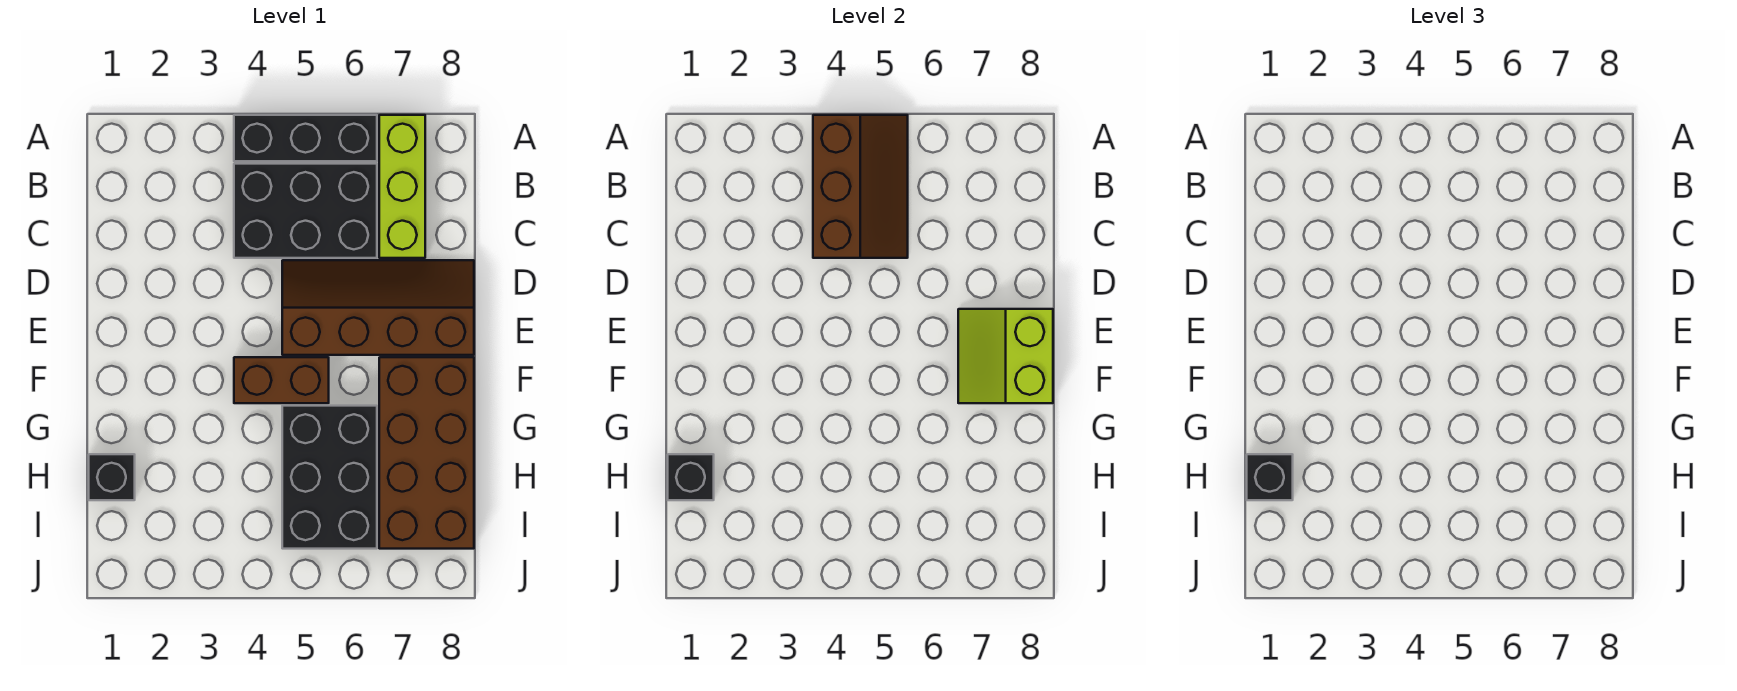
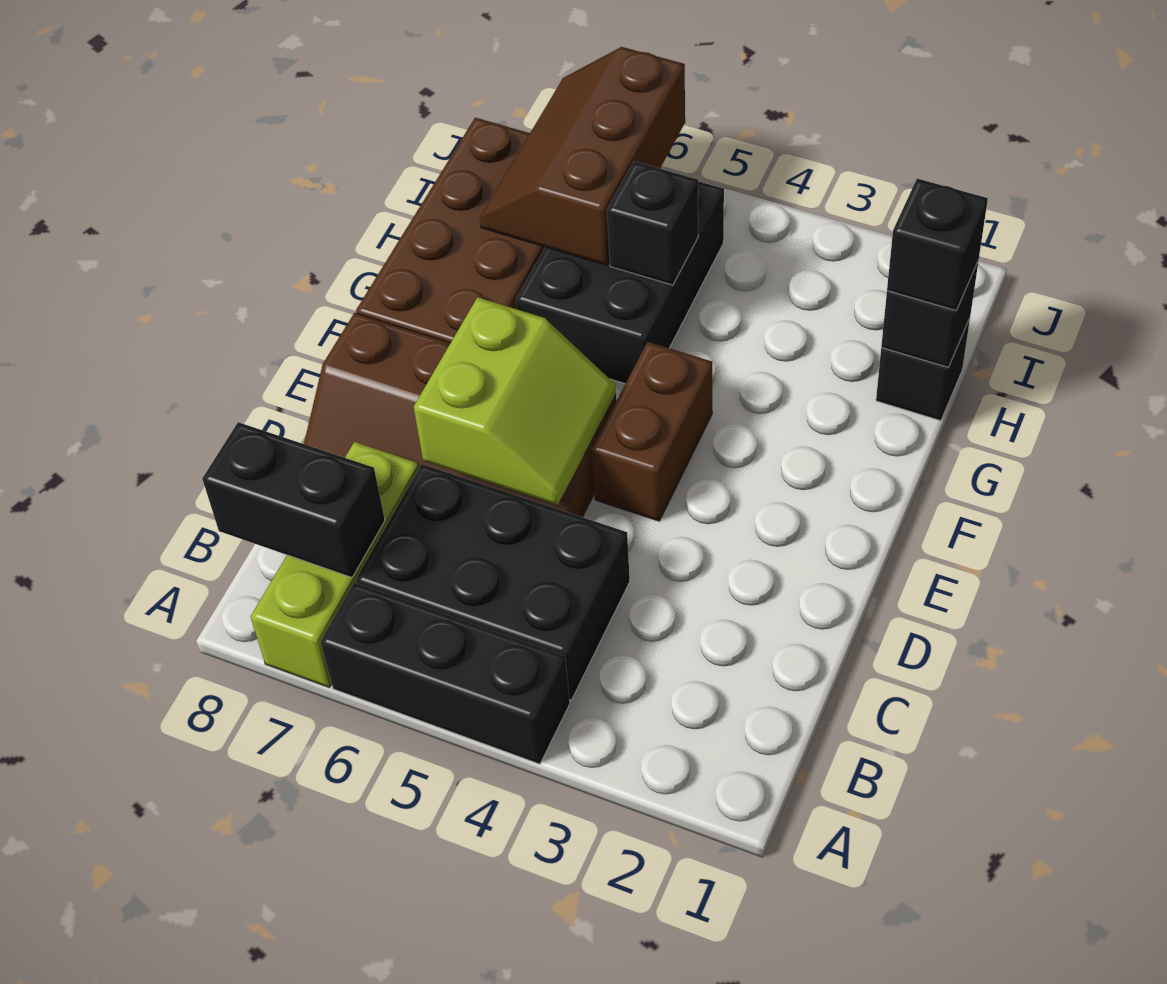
brown 2x3 slope [813,115,908,258] -> brown 2x3 slope moved to [480,47,685,265]
none -> black 1x2 brick [202,422,385,577]
lime 2x2 slope [958,309,1053,403] -> lime 2x2 slope moved to [414,297,616,505]
brown 1x2 brick [234,357,329,403] -> brown 1x2 brick turned to [591,342,712,521]
none -> black 1x1 brick [607,161,698,285]

